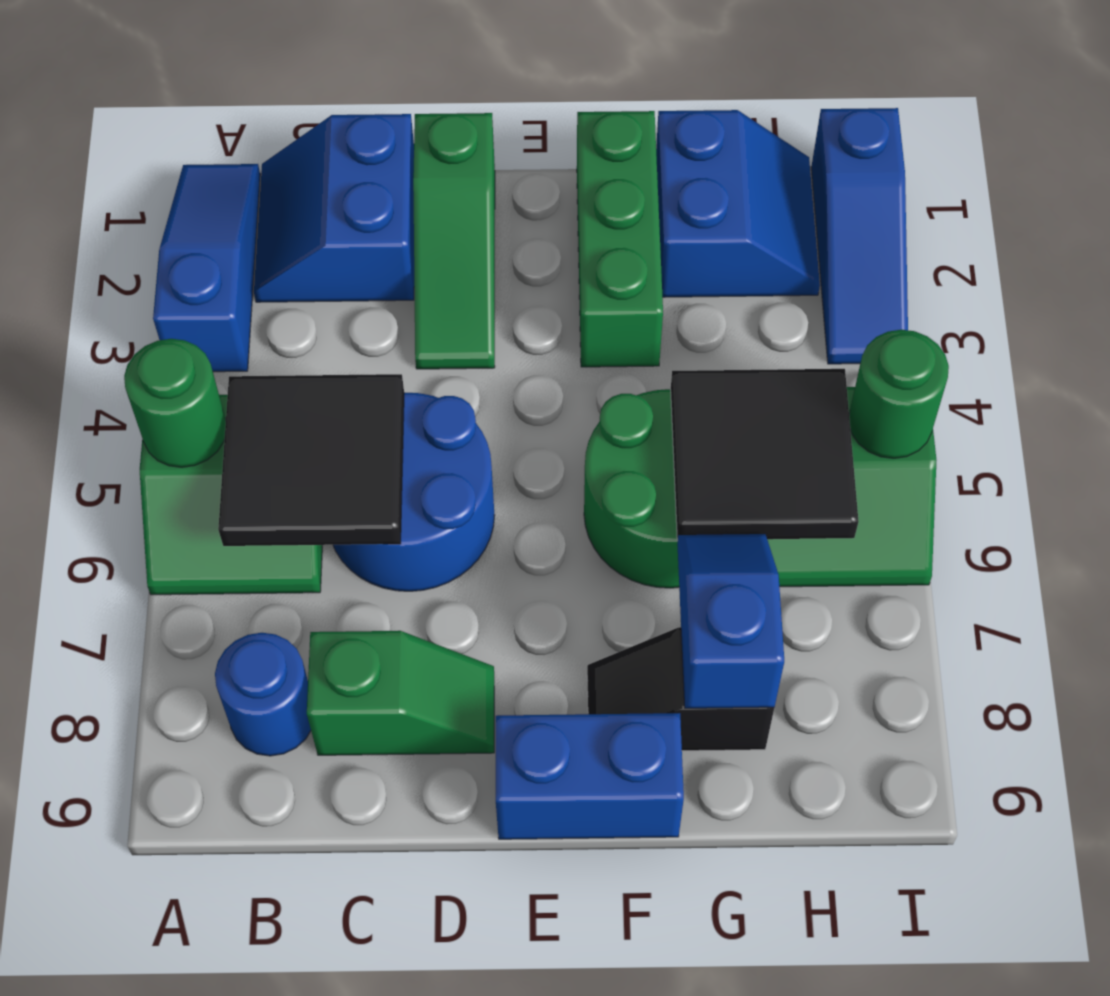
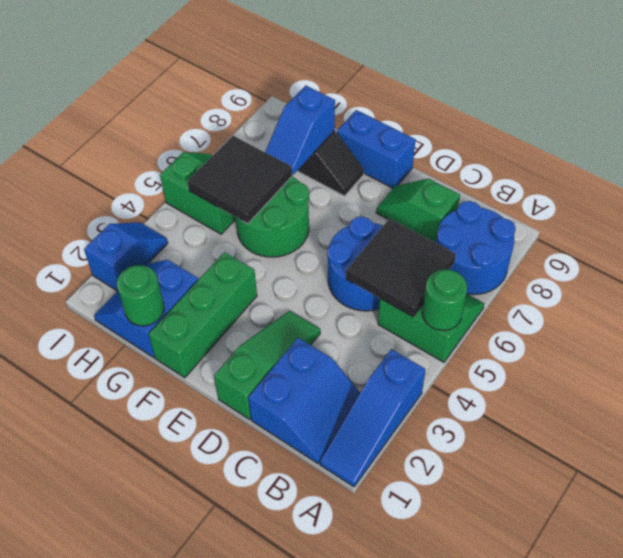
blue 1x1 round brick [215,633,311,756] -> blue 2x2 round brick [436,201,516,295]
blue 1x3 slope [811,108,908,364] -> blue 1x2 slope [84,222,168,291]
green 1x1 round brick [849,330,949,458] -> green 1x1 round brick moved to [117,265,164,326]

